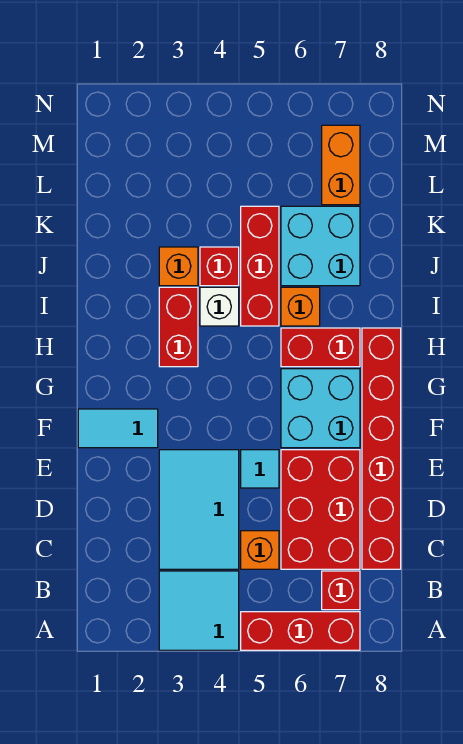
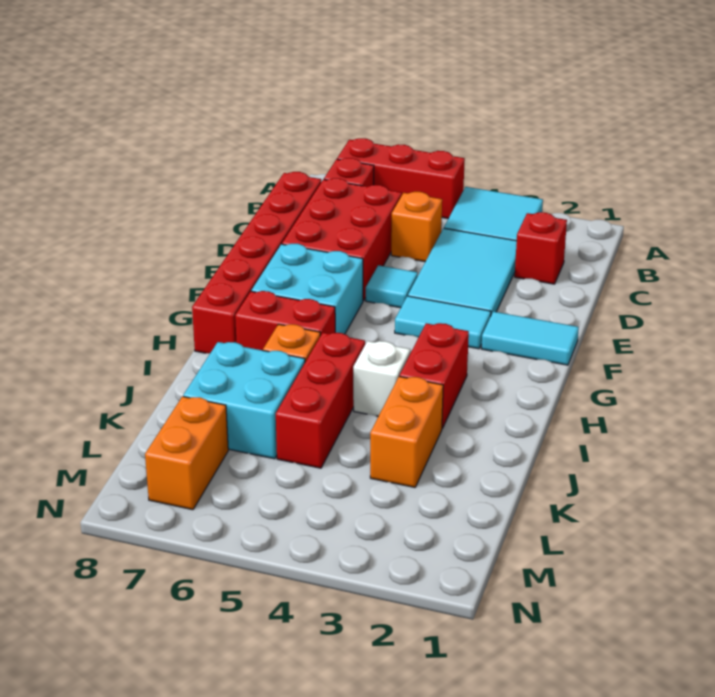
none -> cyan 1x2 tile [395,296,491,349]
orange 1x1 brick [159,247,198,286] -> orange 1x2 brick [370,376,443,487]
red 1x1 brick [200,247,239,286] -> red 1x1 brick moved to [515,212,567,284]

